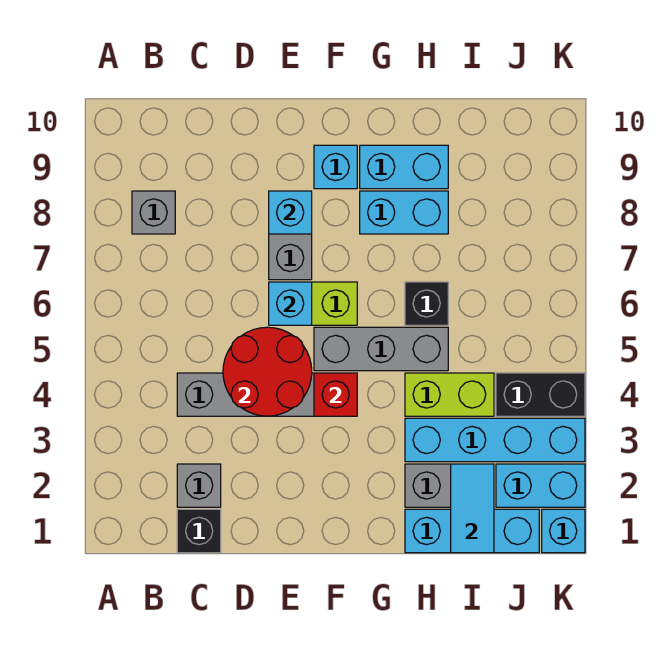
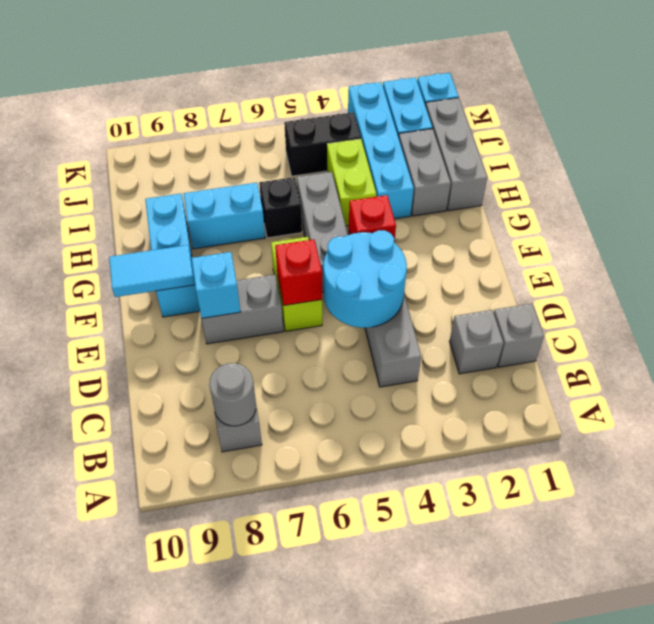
none -> grey 1x1 round brick [209,363,256,426]
black 1x1 brick [177,509,221,553] -> grey 1x1 brick [494,304,544,367]
red 2x2 round brick [223,327,312,416] -> cyan 2x2 round brick [323,230,407,328]
cyan 1x1 brick [269,282,312,325] -> red 1x1 brick [275,239,322,305]
cyan 1x2 brick [360,191,448,234] -> cyan 1x2 brick turned to [184,183,265,249]
cyan 1x3 brick [405,509,539,553] -> grey 1x3 brick [426,98,487,211]
cyan 1x2 tile [451,464,494,553] -> cyan 1x2 tile moved to [109,245,195,297]
black 1x2 brick [496,373,585,416] -> black 1x2 brick turned to [284,112,361,176]

